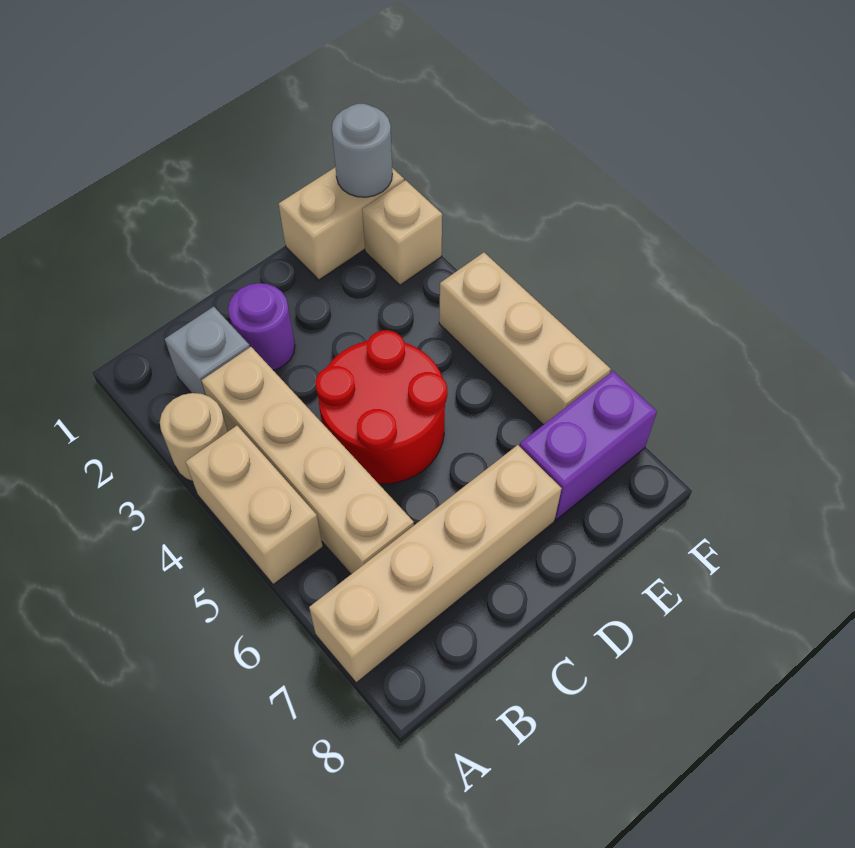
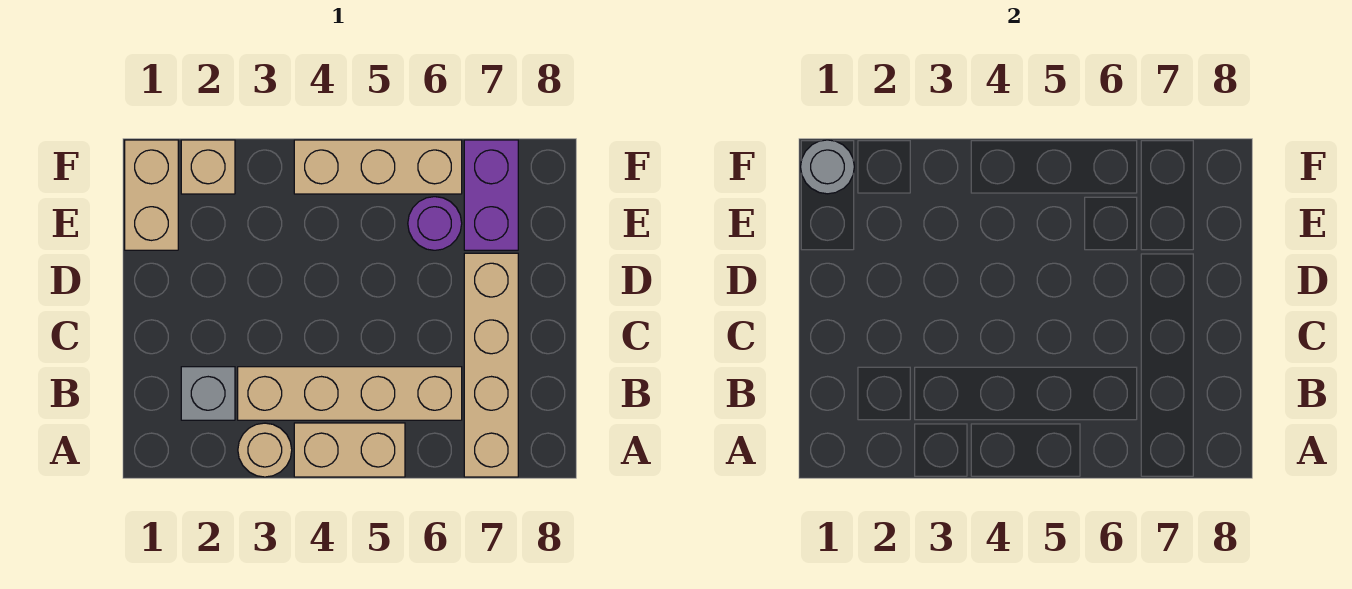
purple 1x1 round brick [228,283,295,370] -> purple 1x1 round brick moved to [408,197,462,250]
red 2x2 round brick [315,330,447,484] -> none

